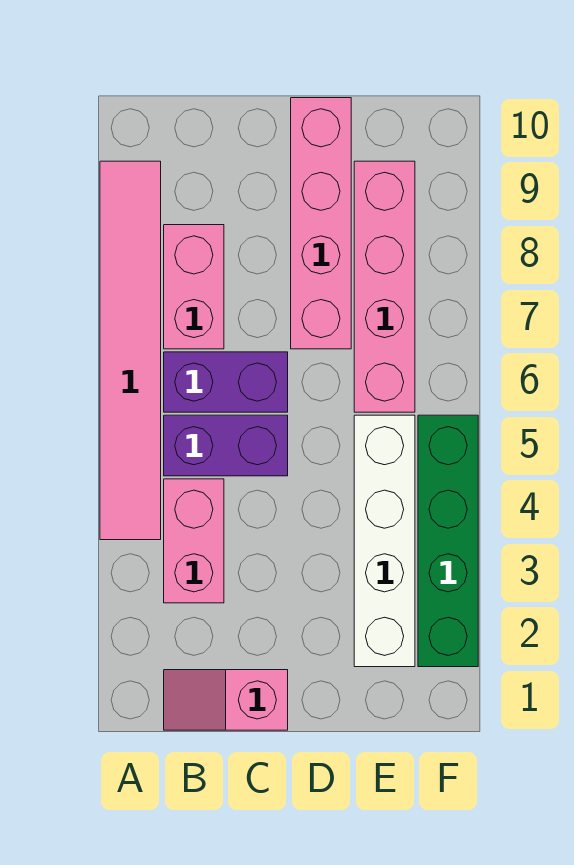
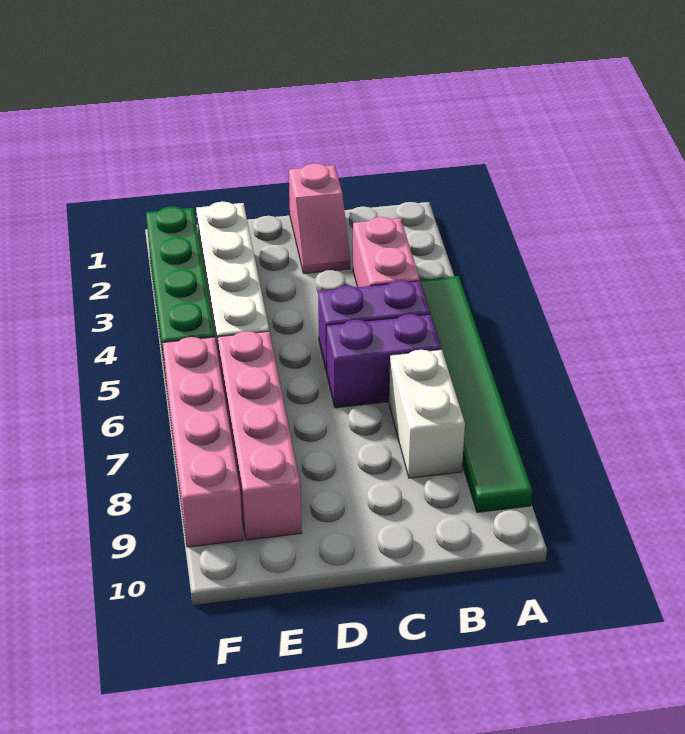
pink 1x6 tile [100,161,161,540] -> green 1x6 tile [420,276,532,512]
pink 1x2 slope [164,670,288,730] -> pink 1x2 slope turned to [289,164,350,273]
pink 1x2 brick [164,225,224,349] -> white 1x2 brick [389,349,465,478]
pink 1x4 brick [291,98,351,349] -> pink 1x4 brick moved to [163,337,243,547]

